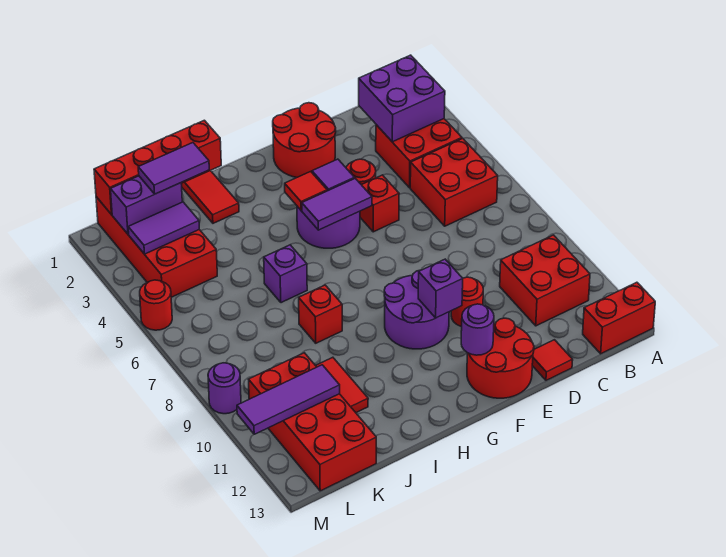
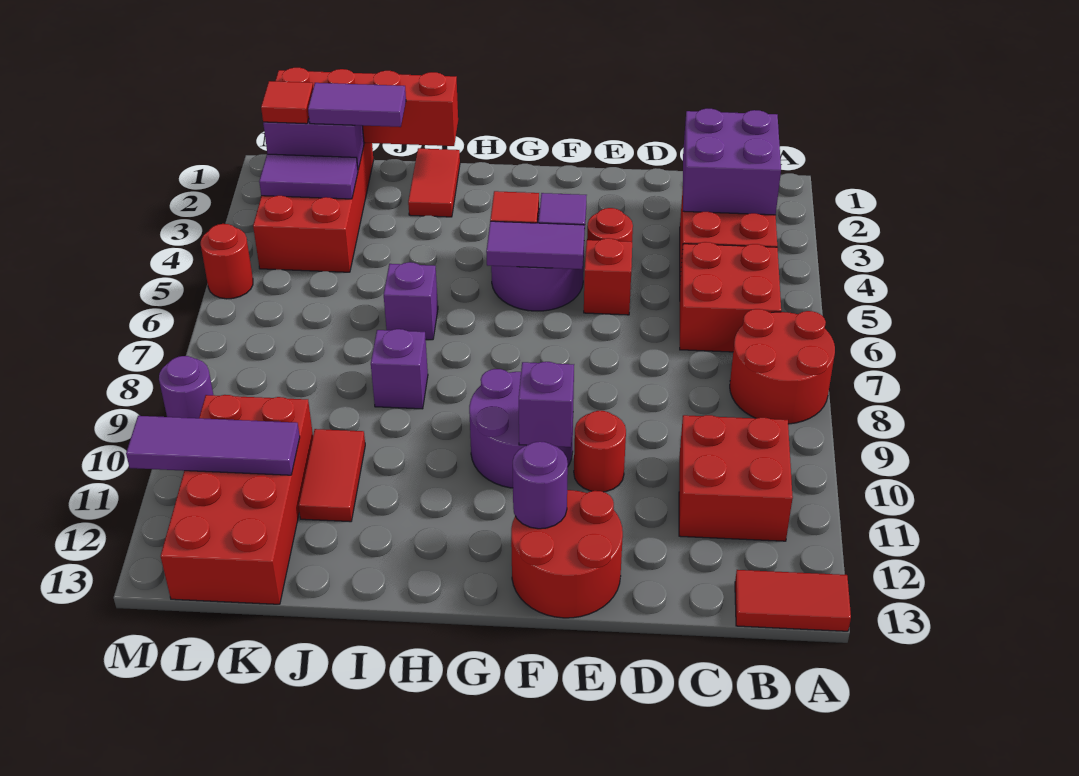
red 1x2 brick [583,282,655,354] -> red 1x2 tile [735,570,851,631]
red 1x1 tile [532,340,573,380] -> red 1x1 tile moved to [261,81,313,124]
red 2x2 round brick [273,103,336,178] -> red 2x2 round brick moved to [730,309,835,424]
red 1x1 brick [299,285,342,343] -> purple 1x1 brick [371,329,428,409]

